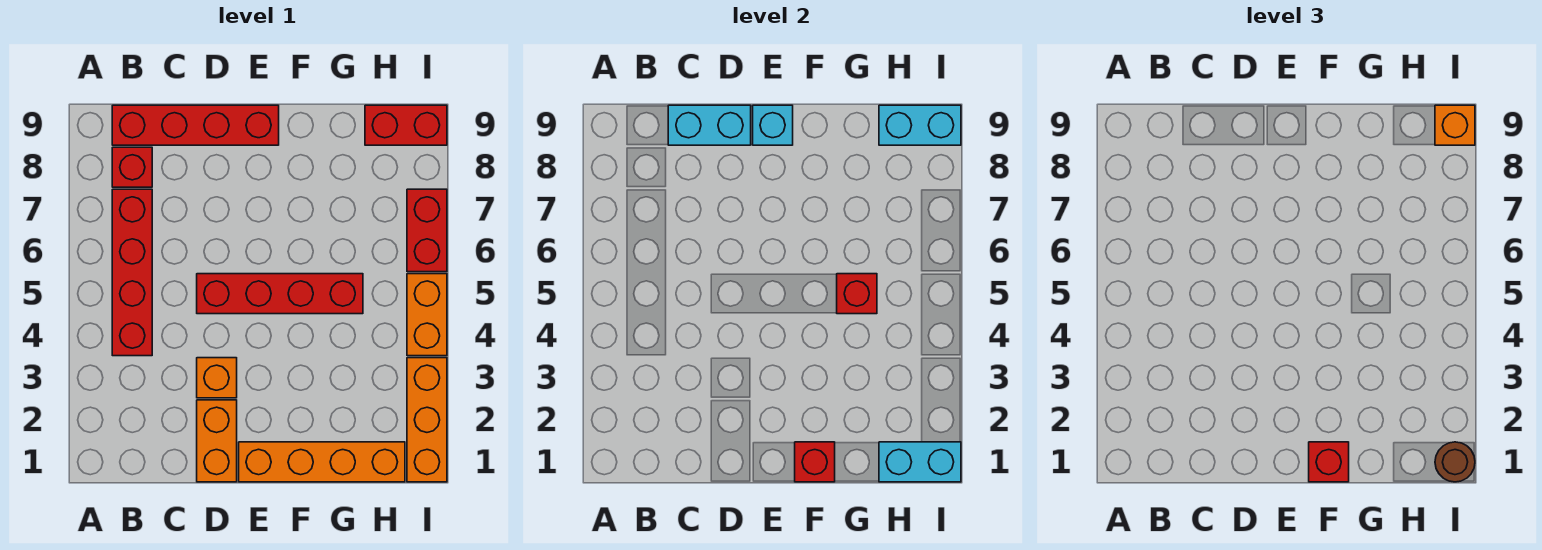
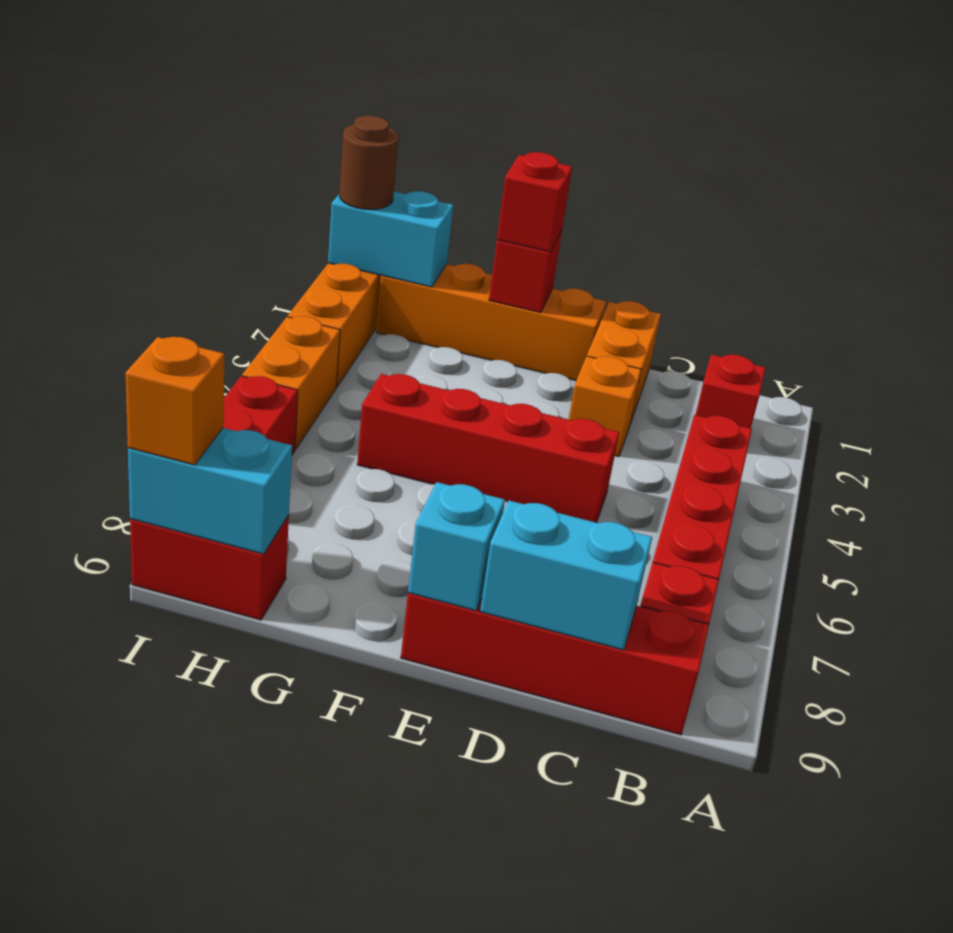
red 1x1 brick [837,274,877,314] -> red 1x1 brick moved to [696,355,765,428]

